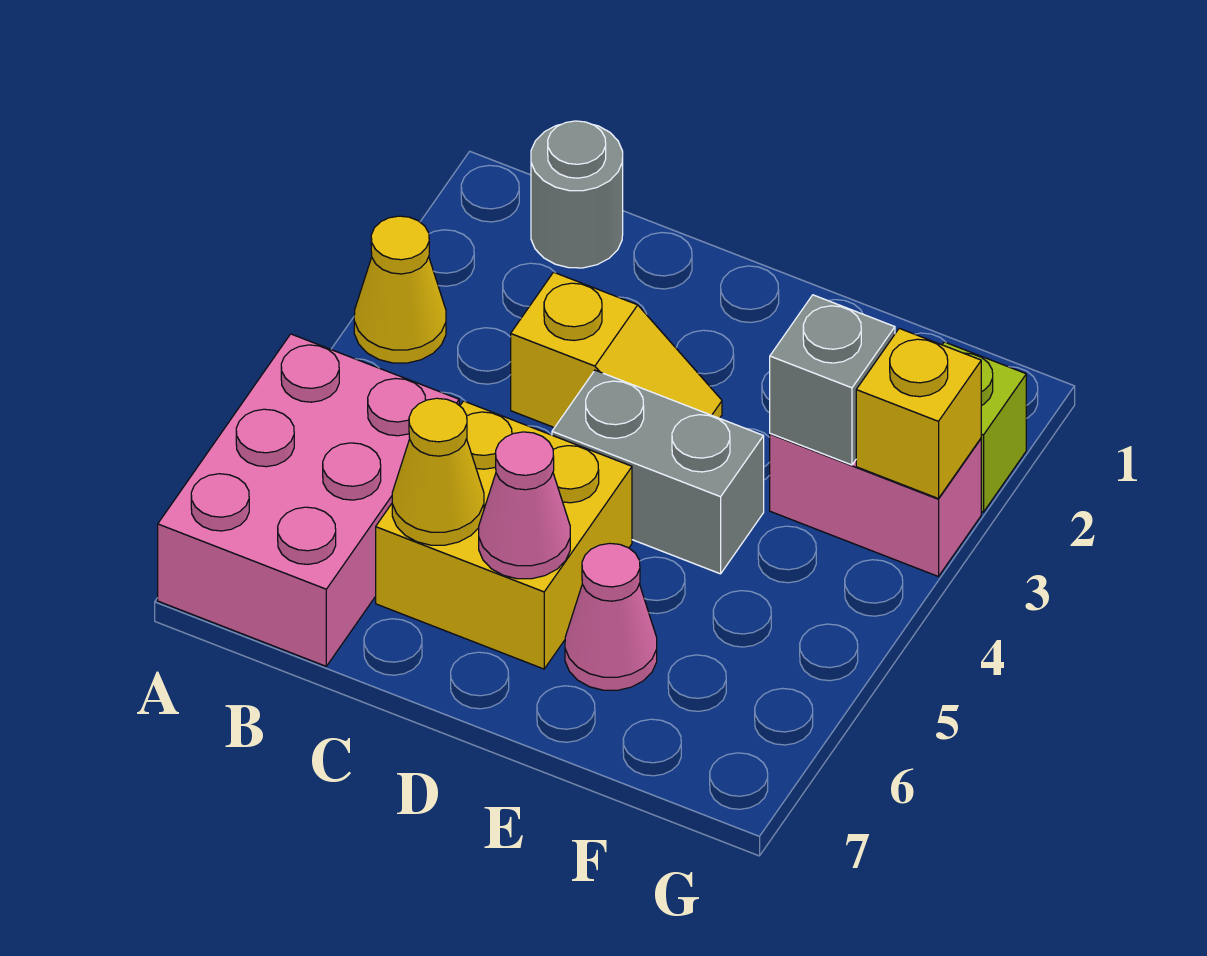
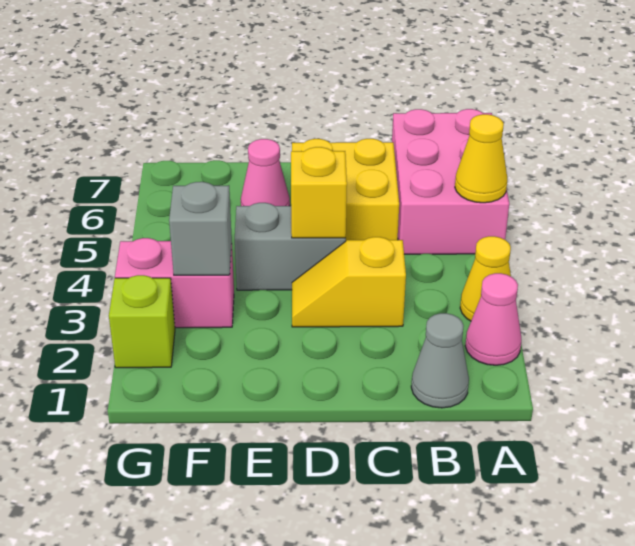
grey 1x1 round brick [531,121,623,268] -> grey 1x1 cone [411,313,469,408]
yellow 1x1 cone [392,398,484,545] -> yellow 1x1 cone moved to [455,114,507,203]
pink 1x1 cone [479,432,570,579] -> pink 1x1 cone moved to [465,273,521,365]
yellow 1x1 brick [856,328,981,499] -> yellow 1x1 brick moved to [291,147,347,238]

